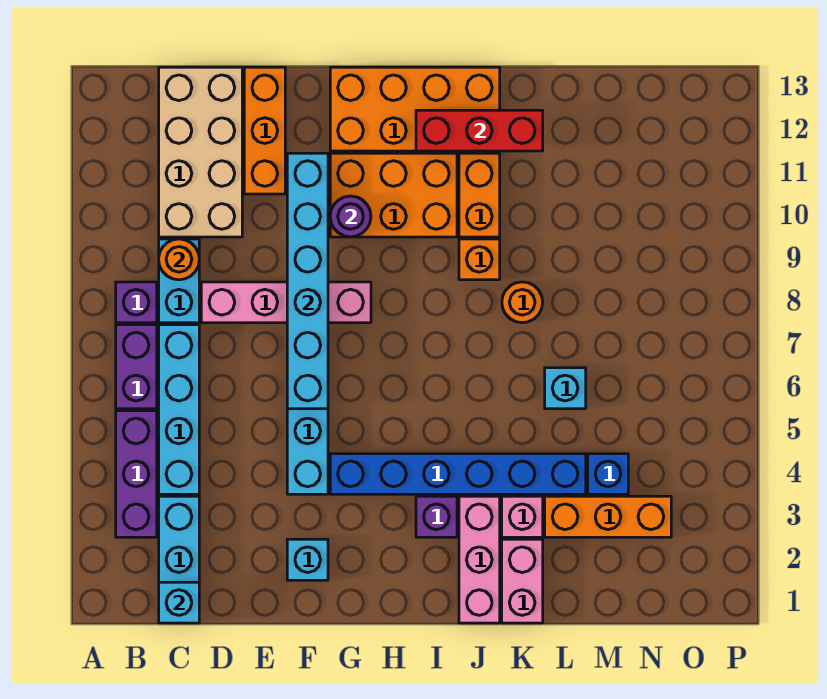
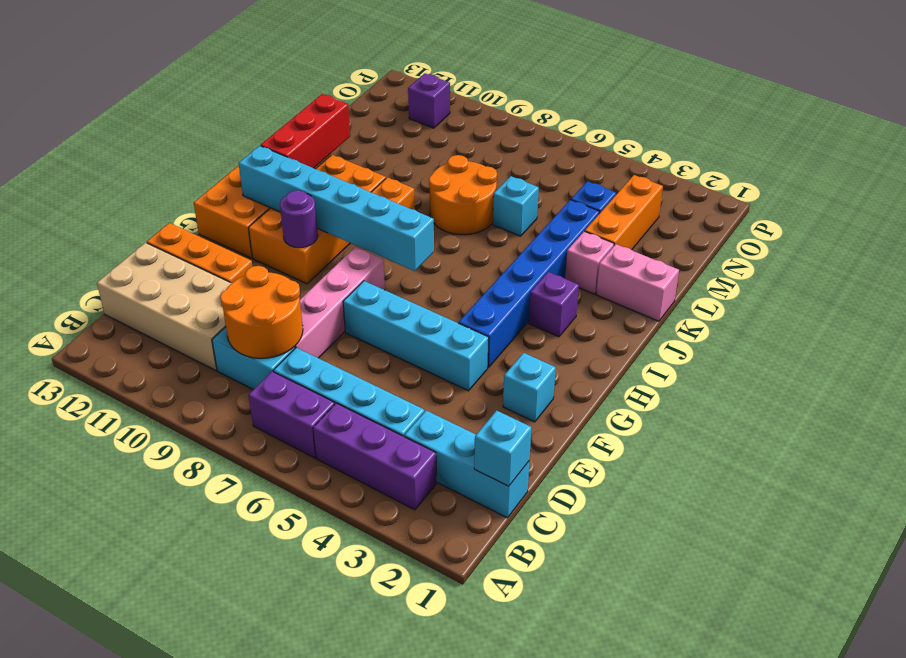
purple 1x1 brick [116,282,157,323] -> purple 1x1 brick moved to [408,73,450,128]
orange 1x1 round brick [159,239,199,280] -> orange 2x2 round brick [220,266,303,358]
cyan 1x6 brick [287,153,328,409] -> cyan 1x6 brick moved to [239,146,434,271]
pink 1x3 brick [459,496,500,623] -> none
orange 1x1 round brick [502,282,543,323] -> orange 2x2 round brick [429,155,497,235]

